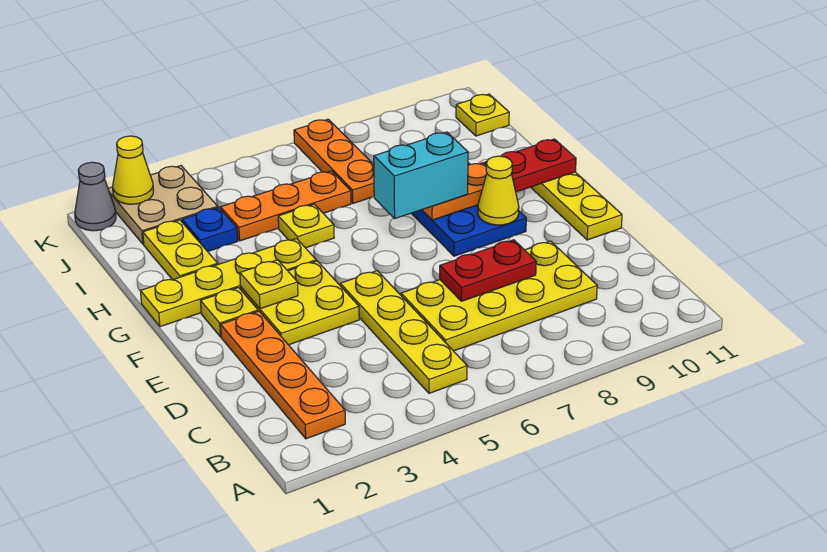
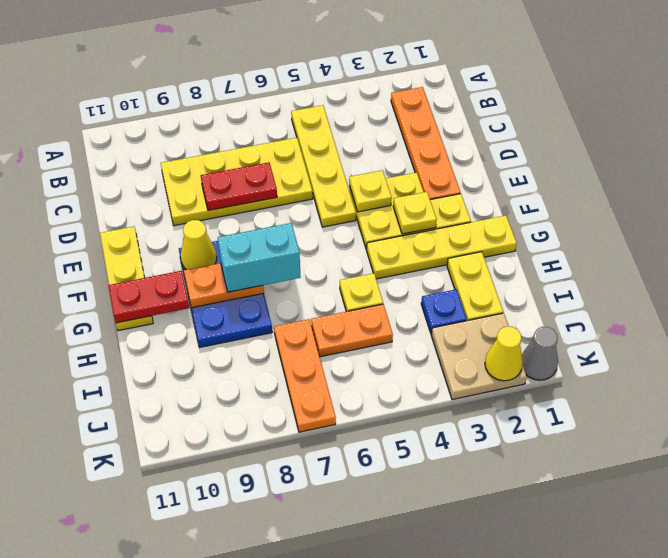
orange 1x3 plate [221,171,351,241] -> orange 1x2 plate [311,304,393,357]
yellow 1x1 plate [456,94,509,136] -> yellow 1x1 plate moved to [349,170,392,212]

